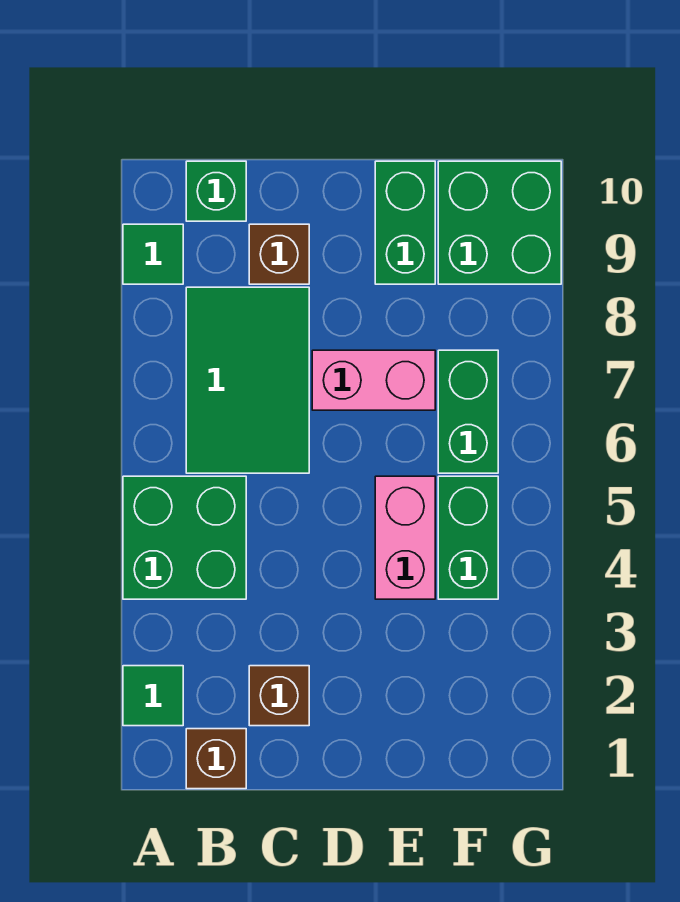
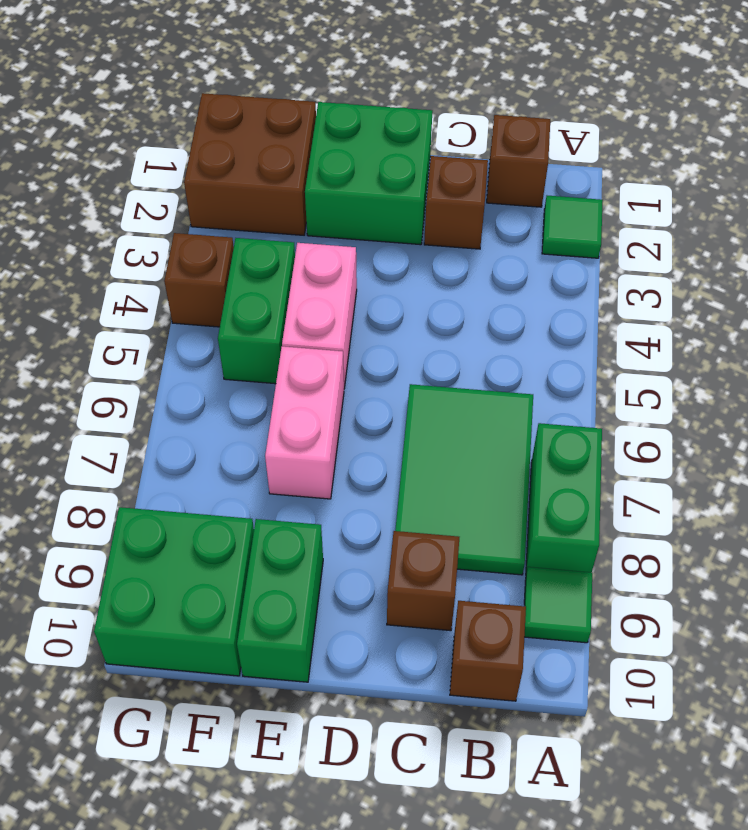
green 2x2 brick [123,476,246,599] -> green 2x2 brick moved to [305,102,432,245]
green 1x1 brick [186,161,246,221] -> brown 1x1 brick [450,601,526,701]
pink 1x2 brick [312,350,435,410] -> pink 1x2 brick turned to [265,346,344,499]
none -> brown 2x2 brick [184,93,316,235]
green 1x2 brick [438,350,498,473] -> green 1x2 brick moved to [526,423,602,574]
none -> brown 1x1 brick [164,233,234,327]

